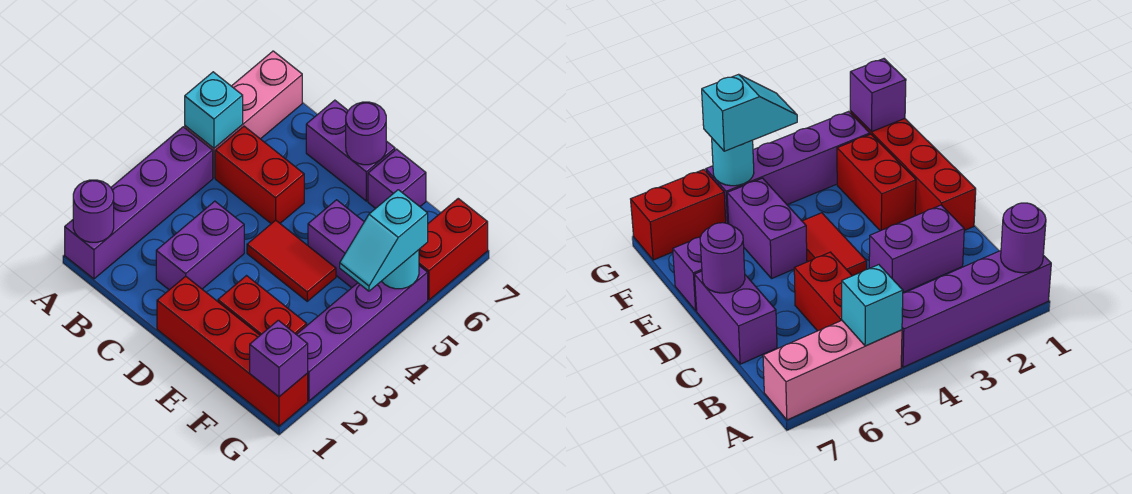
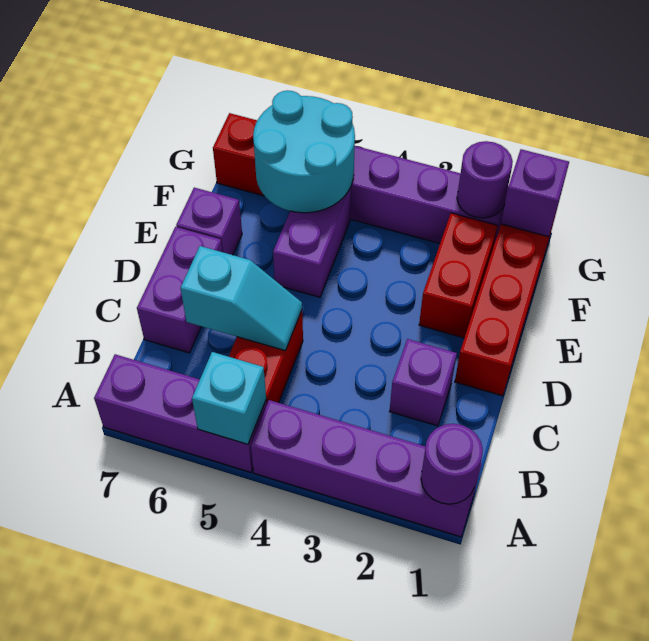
pink 1x3 brick [185,51,302,178] -> purple 1x3 brick [94,354,267,472]
purple 1x2 brick [156,201,244,290] -> purple 1x1 brick [390,339,457,426]
red 1x2 tile [247,220,336,301] -> none
purple 1x1 round brick [346,102,386,165] -> purple 1x1 round brick moved to [457,141,513,218]
cyan 1x2 slope [340,190,428,291] -> cyan 1x2 slope moved to [180,246,302,350]
cyan 1x1 round brick [382,250,419,289] -> cyan 2x2 round brick [253,91,355,213]

